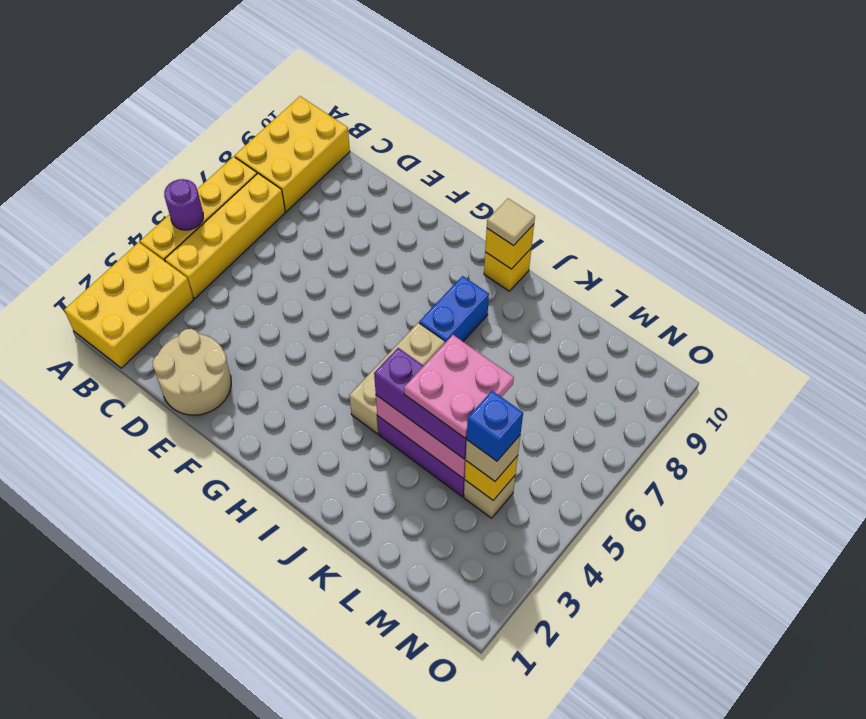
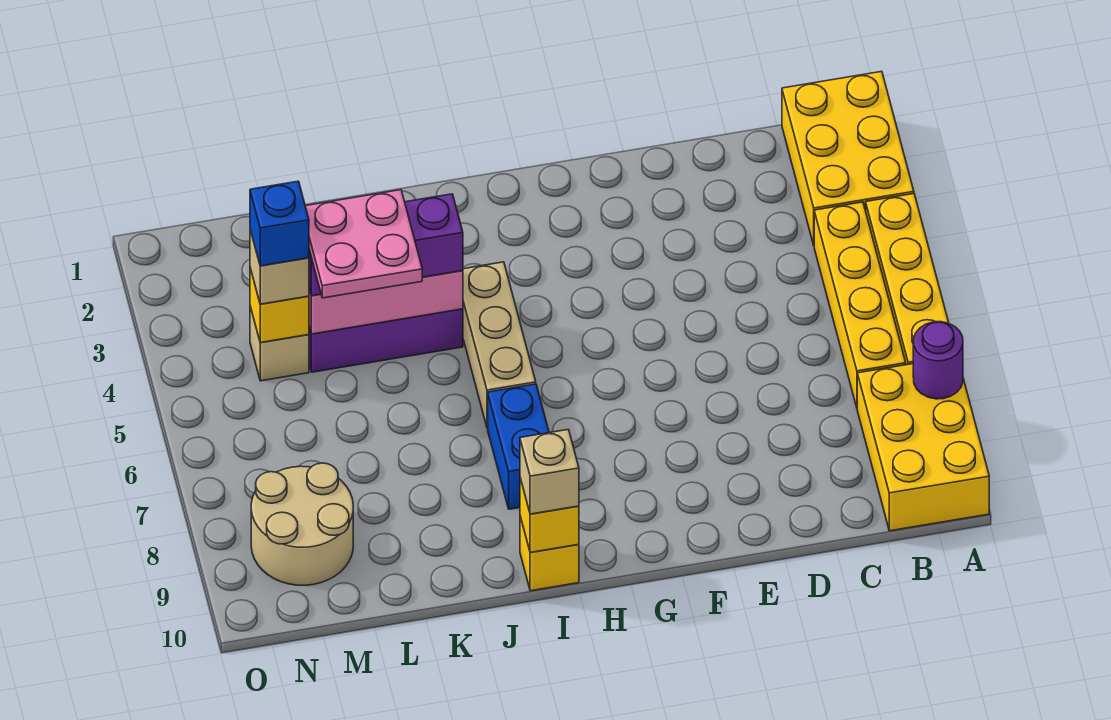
purple 1x1 round brick [164,179,203,230] -> purple 1x1 round brick moved to [913,322,963,399]
tan 2x2 round brick [153,329,231,415] -> tan 2x2 round brick moved to [251,463,353,585]
tan 1x1 tile [487,199,535,246] -> tan 1x1 brick [520,429,579,514]

